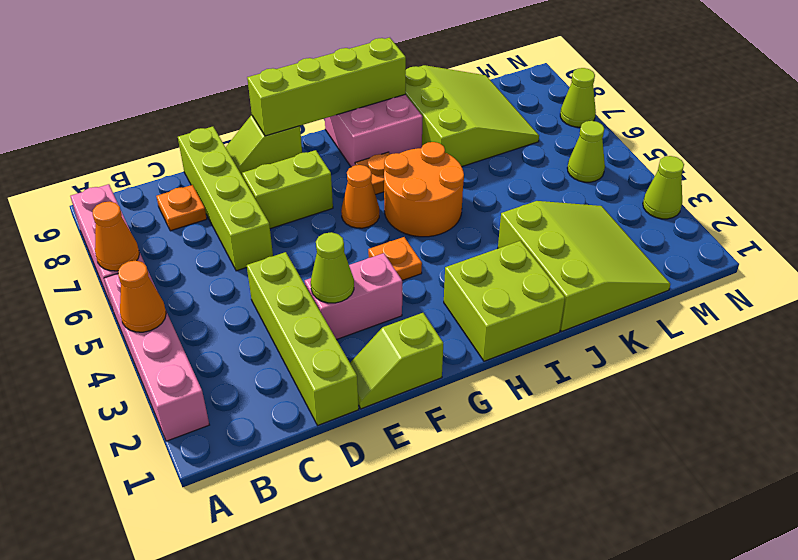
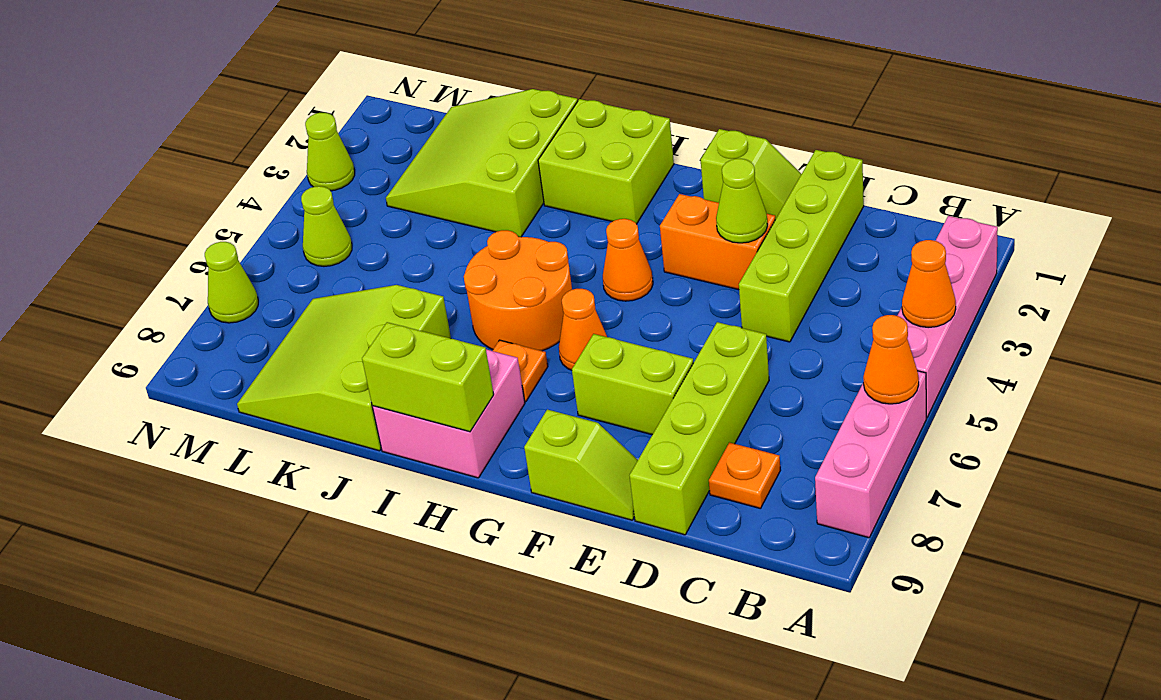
pink 1x2 brick [305,253,402,339] -> orange 1x2 brick [660,194,775,290]
lime 1x4 brick [247,38,406,136] -> lime 1x2 brick [362,322,494,432]
orange 1x1 plate [368,237,422,280] -> orange 1x1 cone [603,219,653,301]

